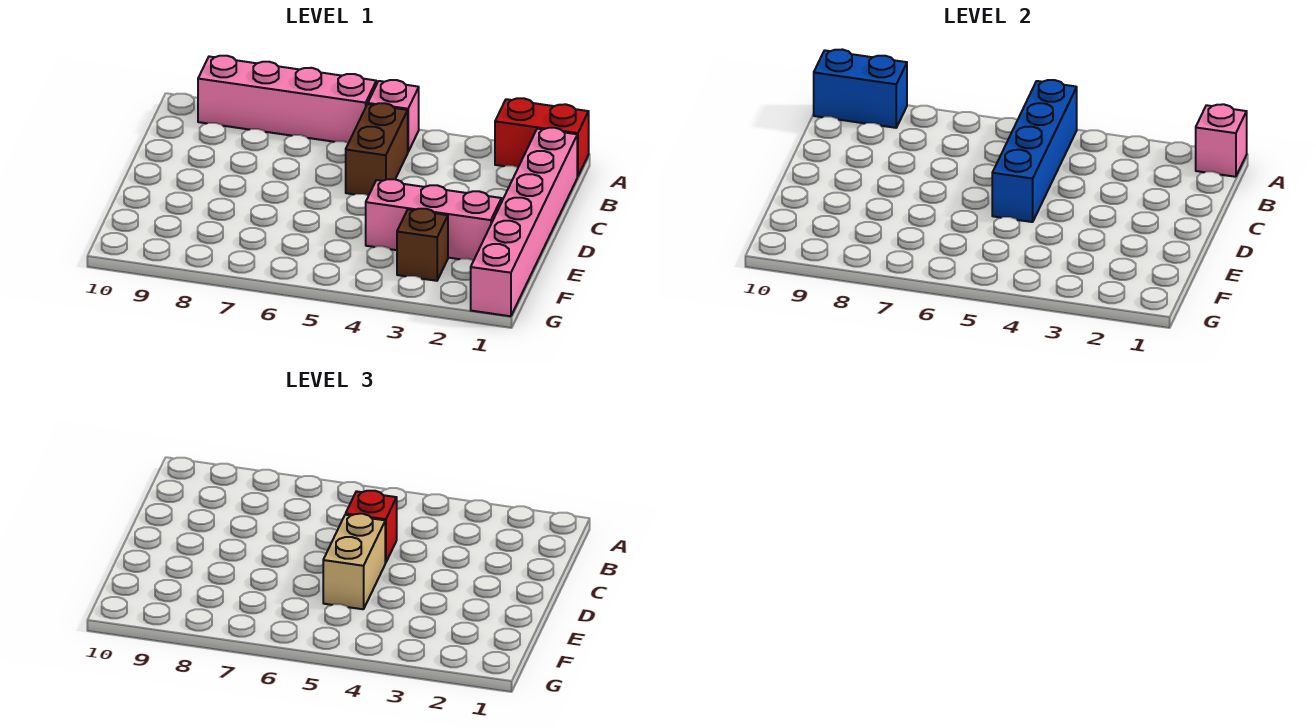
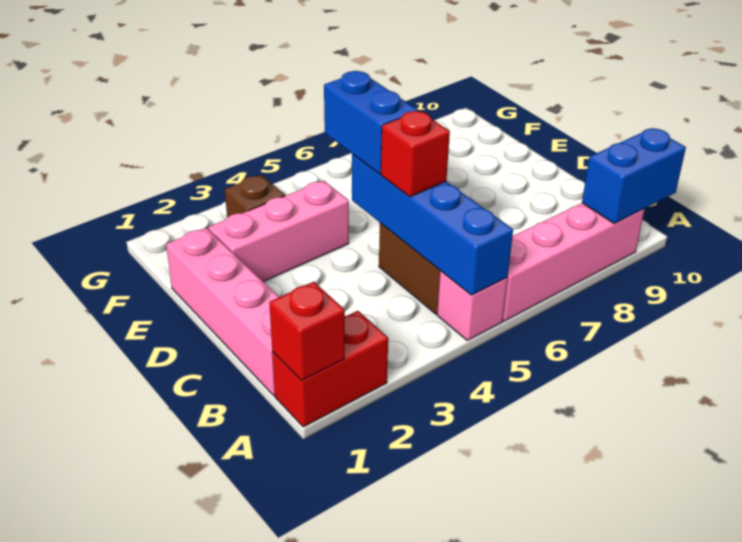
pink 1x1 brick [1196,104,1247,177] -> red 1x1 brick [269,282,345,380]
pink 1x6 brick [471,128,577,316] -> pink 1x4 brick [166,228,279,395]
tan 1x2 brick [323,514,385,609] -> blue 1x2 brick [324,71,418,174]

